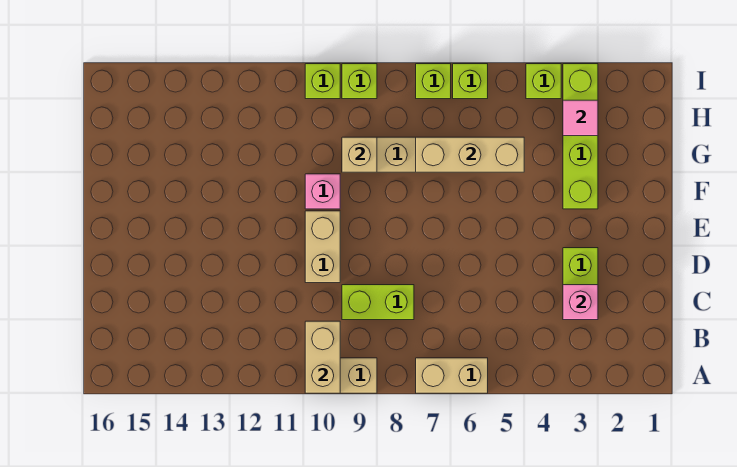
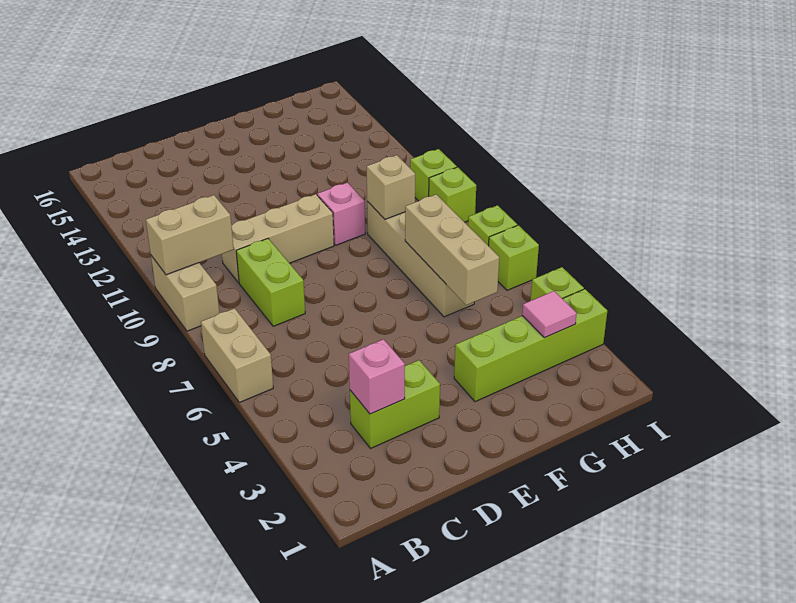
tan 1x2 brick [305,211,340,283] -> tan 1x3 brick [222,194,334,283]

